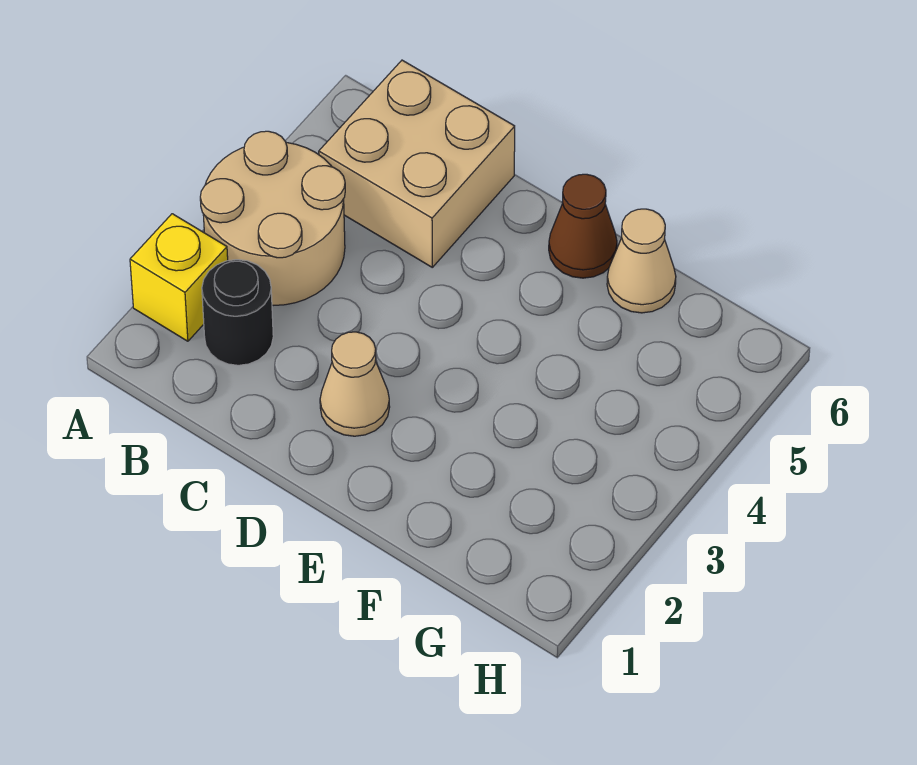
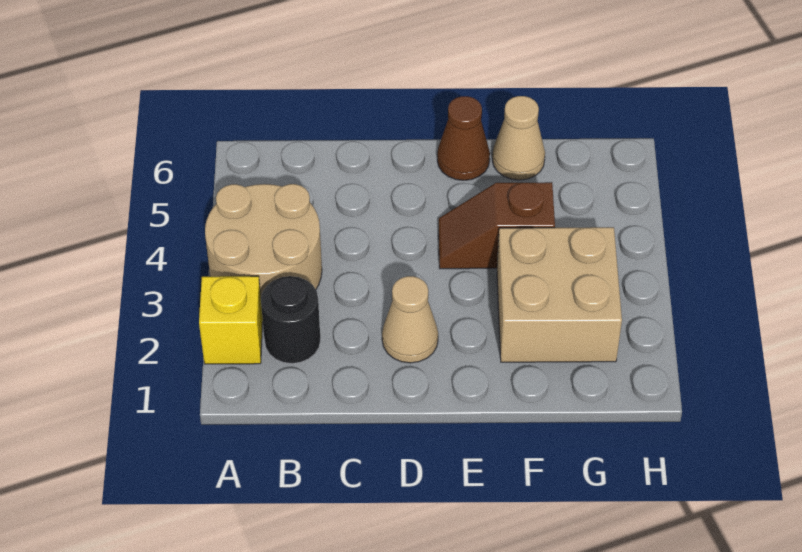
tan 2x2 brick [319,60,515,267] -> tan 2x2 brick moved to [497,227,622,362]
none -> brown 1x2 slope [439,182,555,269]

